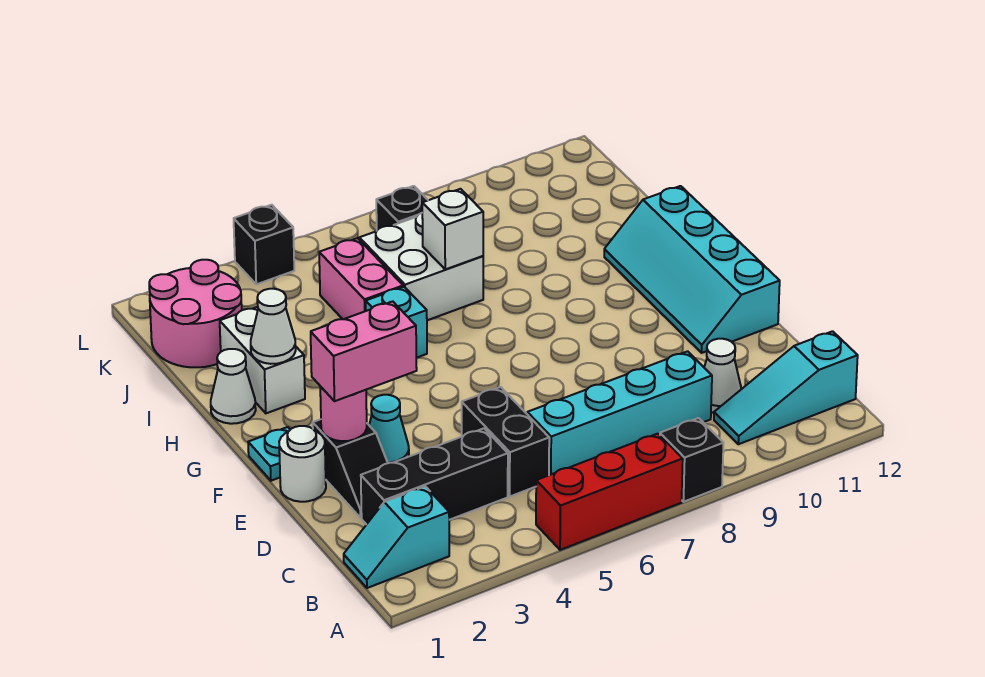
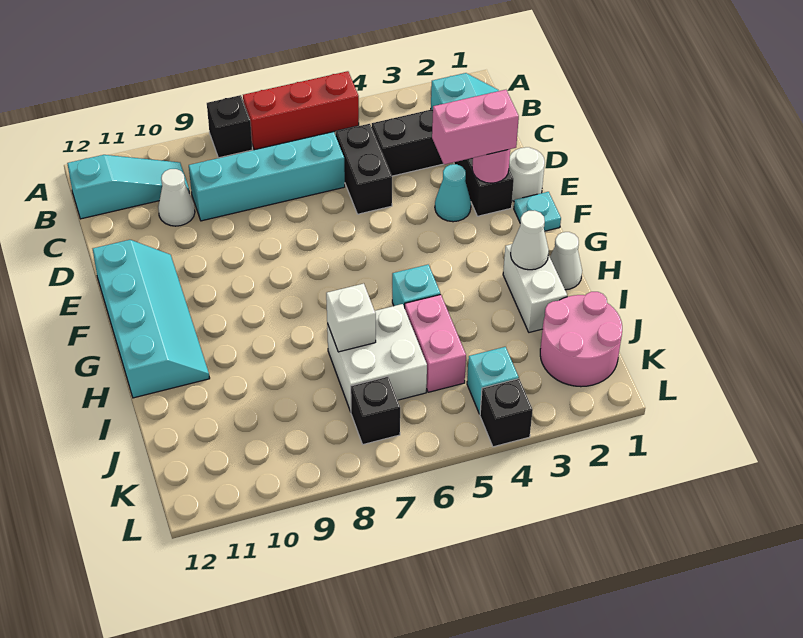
none -> cyan 1x1 brick [467,347,519,414]

